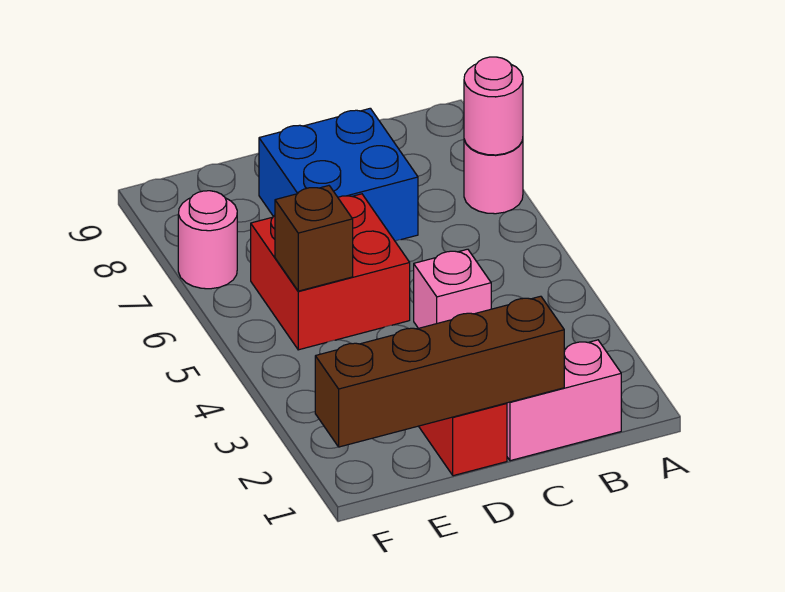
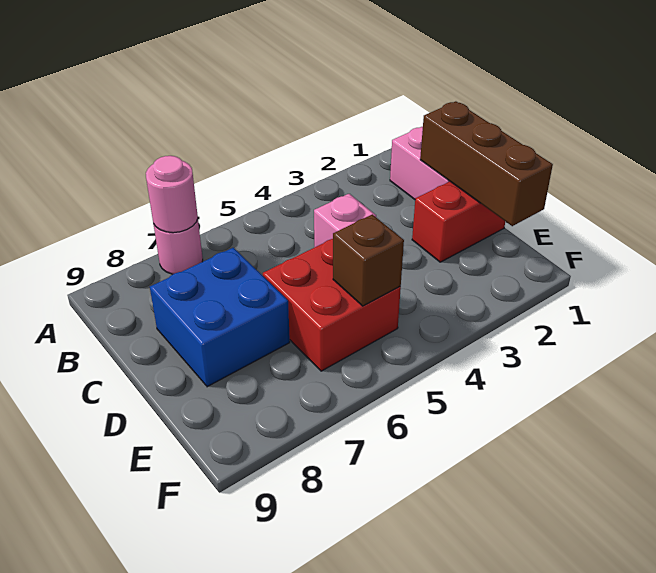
brown 1x4 brick [315,296,564,447] -> brown 1x3 brick [420,101,553,226]
pink 1x1 round brick [178,191,237,289] -> none

